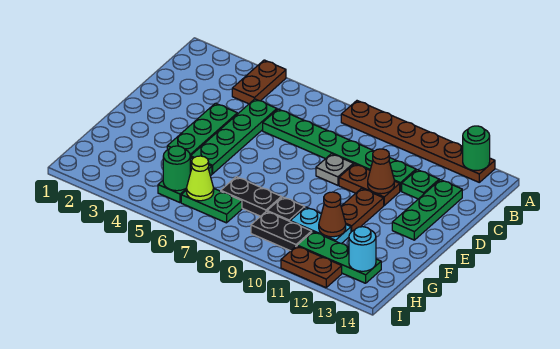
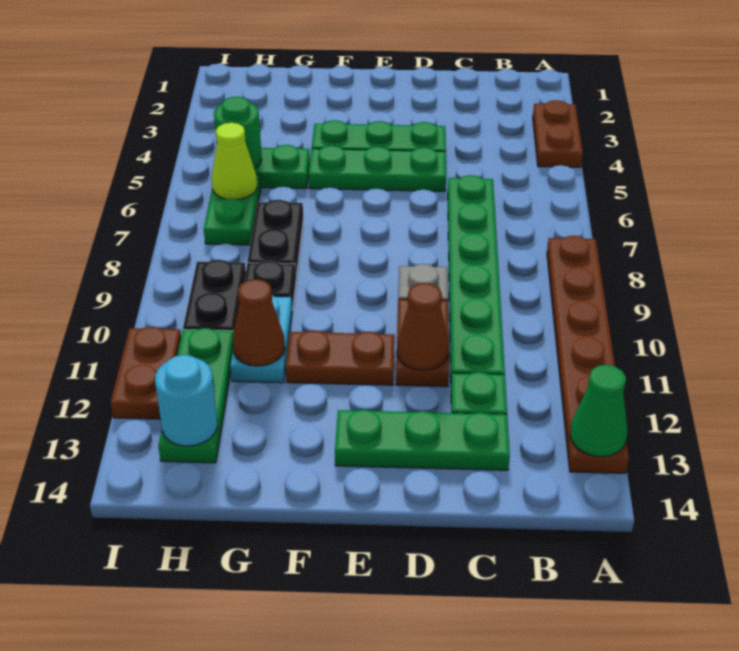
brown 1x2 plate [232,60,286,104] -> brown 1x2 plate turned to [533,100,583,167]
green 1x1 round brick [463,126,490,171] -> green 1x1 cone [570,365,627,457]
green 1x4 plate [190,99,277,174] -> green 1x3 plate [308,146,446,191]

